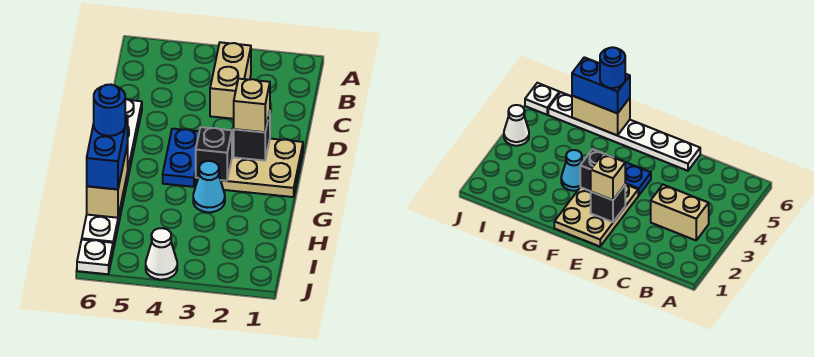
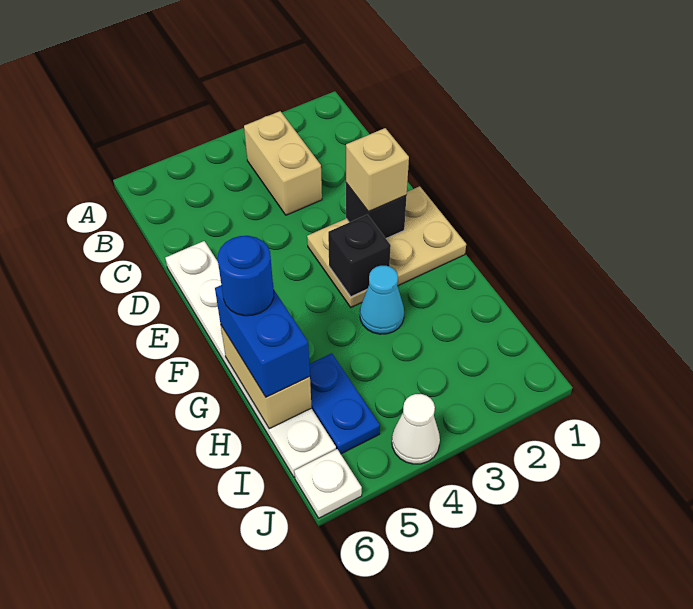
blue 1x2 plate [163,129,199,187] -> blue 1x2 plate moved to [309,353,380,454]

